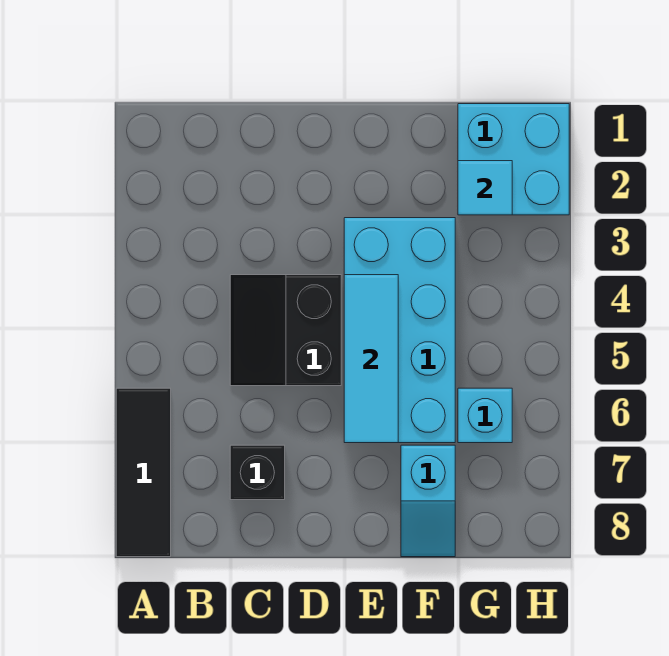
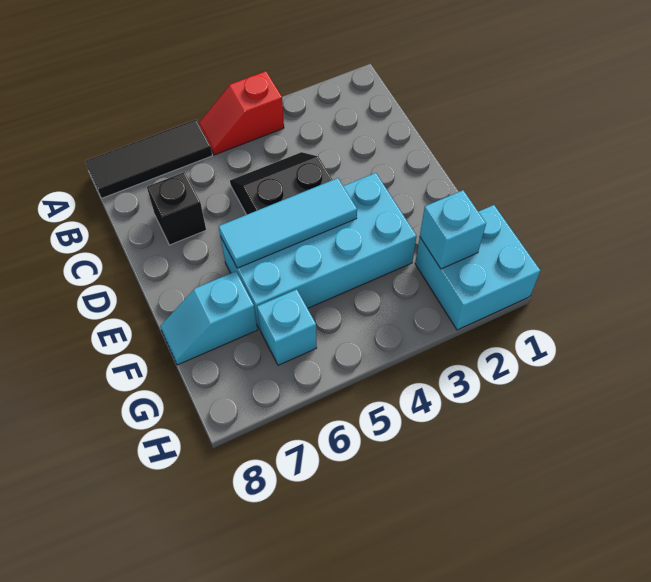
none -> red 1x2 slope [199,71,284,155]
cyan 1x1 tile [458,161,512,215] -> cyan 1x1 brick [420,190,486,269]

